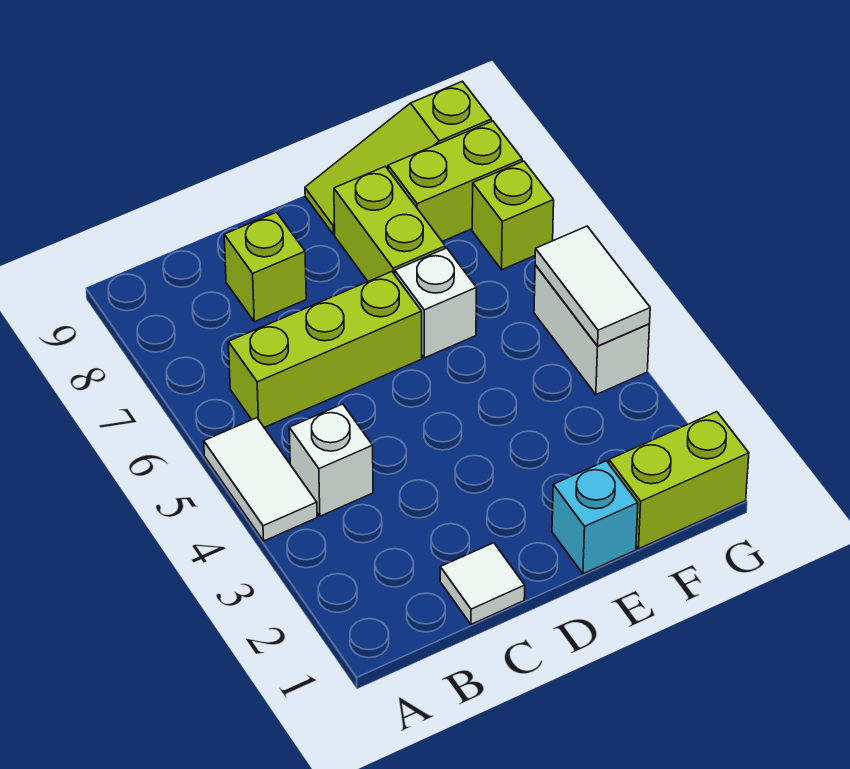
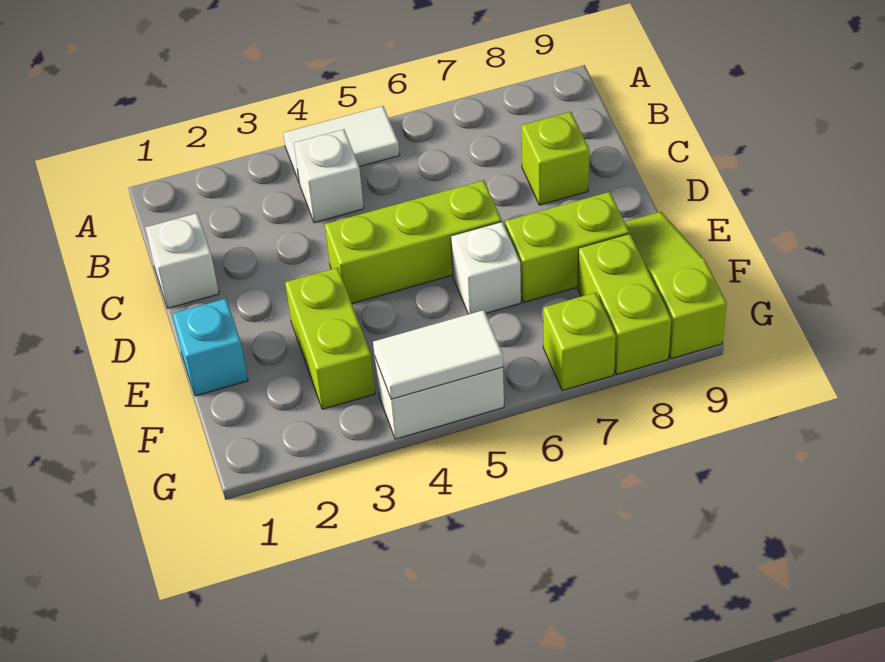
lime 1x3 brick [228,272,422,427] -> lime 1x3 brick turned to [325,180,502,304]
white 1x1 tile [440,543,525,624] -> white 1x1 brick [145,213,219,308]
lime 1x2 brick [609,412,749,549] -> lime 1x2 brick moved to [285,267,375,409]

